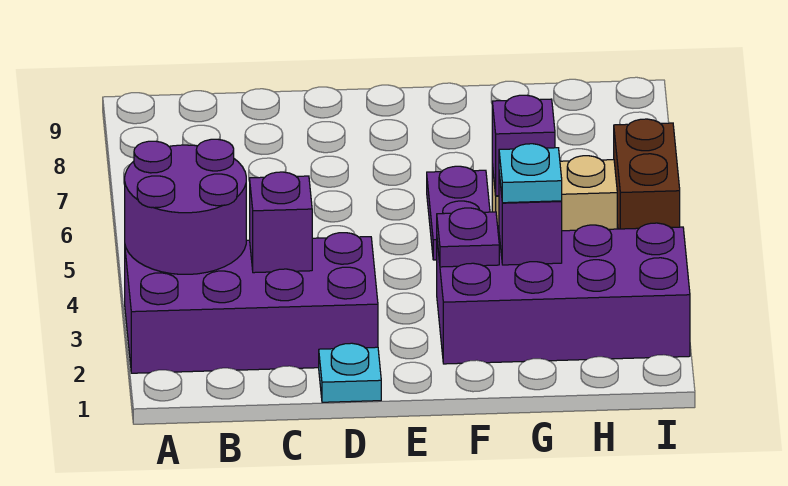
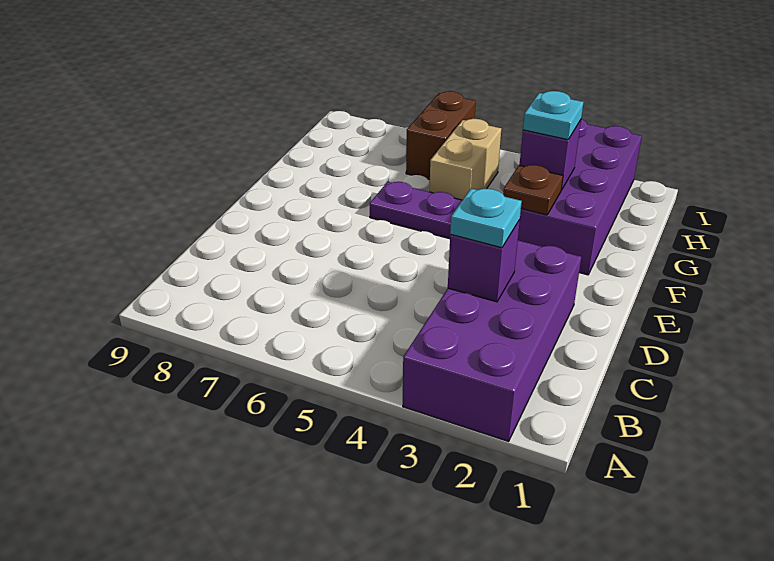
purple 2x2 round brick [125,139,246,274] -> none
cyan 1x1 plate [319,343,381,402] -> cyan 1x1 plate moved to [450,189,522,248]
purple 1x1 plate [437,208,499,267] -> brown 1x1 plate [503,165,563,215]
purple 1x1 brick [492,95,555,196] -> none
brown 1x2 brick [614,119,680,229] -> brown 1x2 brick turned to [406,91,476,179]

